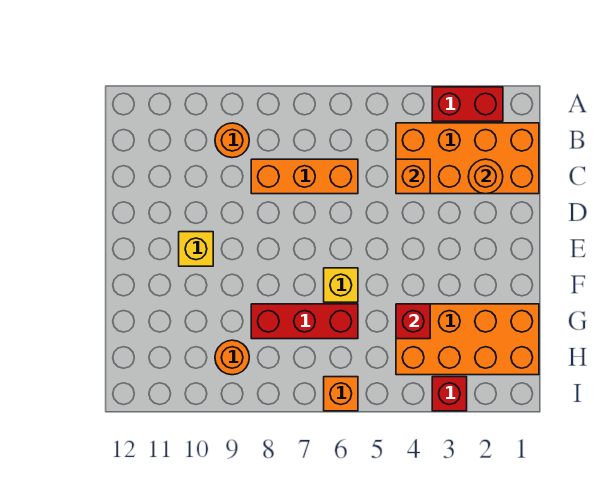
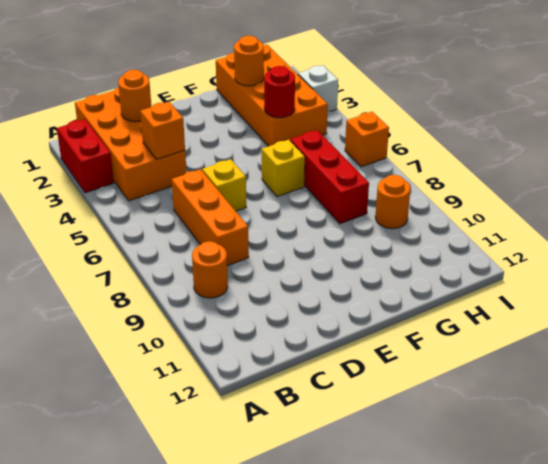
yellow 1x1 brick [179,232,213,266] -> yellow 1x1 brick moved to [202,159,246,211]
none -> orange 1x1 round brick [234,36,264,86]
red 1x1 brick [396,304,430,339] -> red 1x1 round brick [264,66,295,118]
red 1x1 brick [432,377,467,411] -> white 1x1 brick [298,65,338,113]

